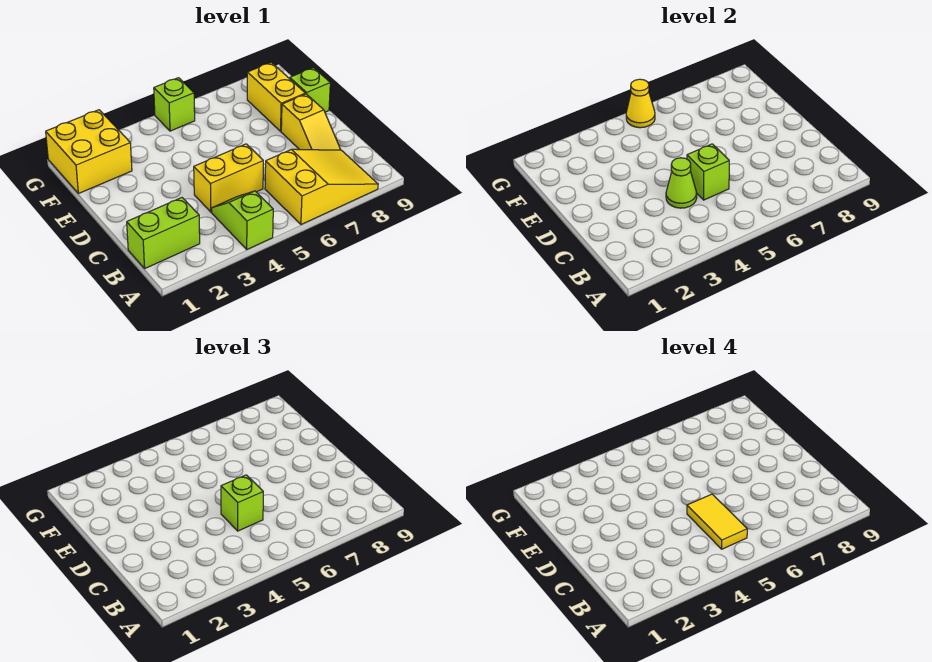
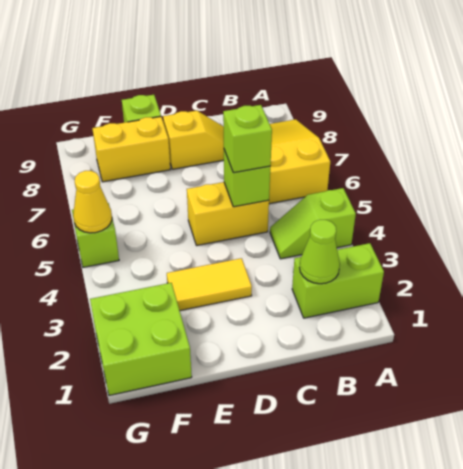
lime 1x2 brick [127,198,200,268] -> lime 1x2 brick turned to [292,243,384,318]
yellow 1x2 tile [687,494,747,549] -> yellow 1x2 tile moved to [167,258,252,311]
yellow 1x2 brick [194,144,263,212] -> yellow 1x2 brick turned to [187,182,269,246]
lime 1x1 cone [666,158,697,208] -> lime 1x1 cone moved to [299,220,340,284]
yellow 2x2 brick [46,110,132,194] -> lime 2x2 brick [90,283,192,395]

